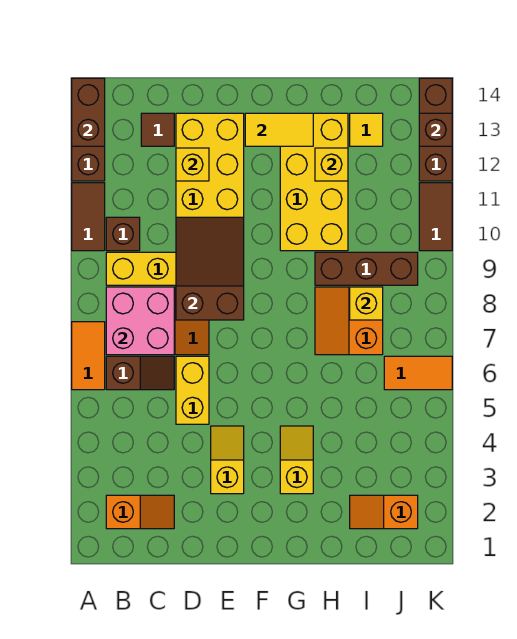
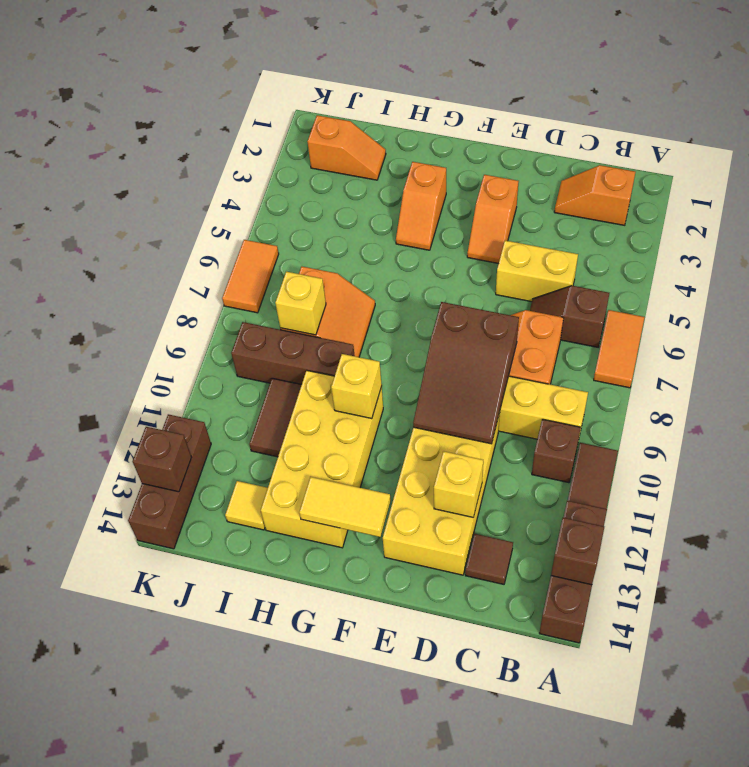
brown 1x2 brick [72,78,105,146] -> brown 1x1 brick [551,518,604,585]
pink 2x2 brick [106,287,174,355] -> none
yellow 1x2 brick [176,356,209,424] -> yellow 1x2 brick turned to [496,240,578,302]
yellow 1x2 slope [211,426,244,494] -> orange 1x2 slope [467,175,519,264]
yellow 1x2 slope [280,426,313,494] -> orange 1x2 slope [396,162,446,250]
yellow 1x1 brick [315,148,348,181] -> yellow 1x1 brick moved to [331,354,382,419]
orange 1x2 tile [384,356,452,390] -> orange 1x2 tile turned to [222,240,279,313]
brown 1x2 tile [419,183,452,251] -> brown 1x2 tile moved to [249,378,302,457]

